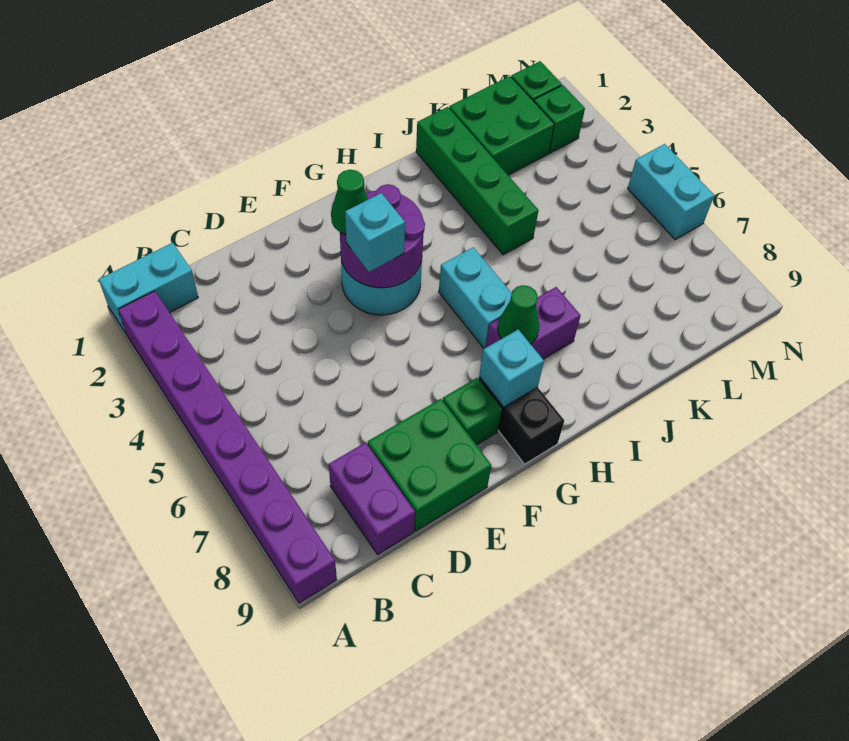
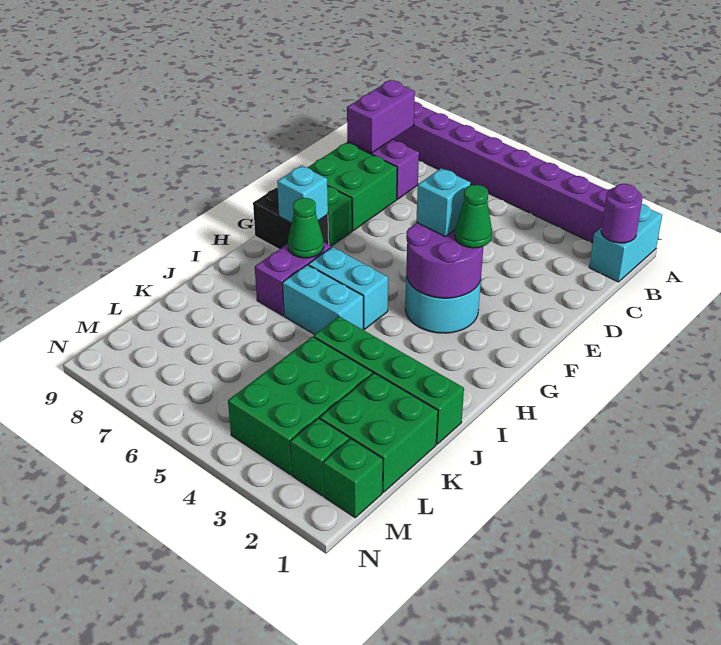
none -> purple 1x1 round brick [601,184,643,243]
none -> purple 1x2 brick [347,80,415,153]
none -> green 2x3 brick [228,337,373,475]
cyan 1x2 brick [628,144,714,239] -> cyan 1x2 brick moved to [282,265,363,335]

